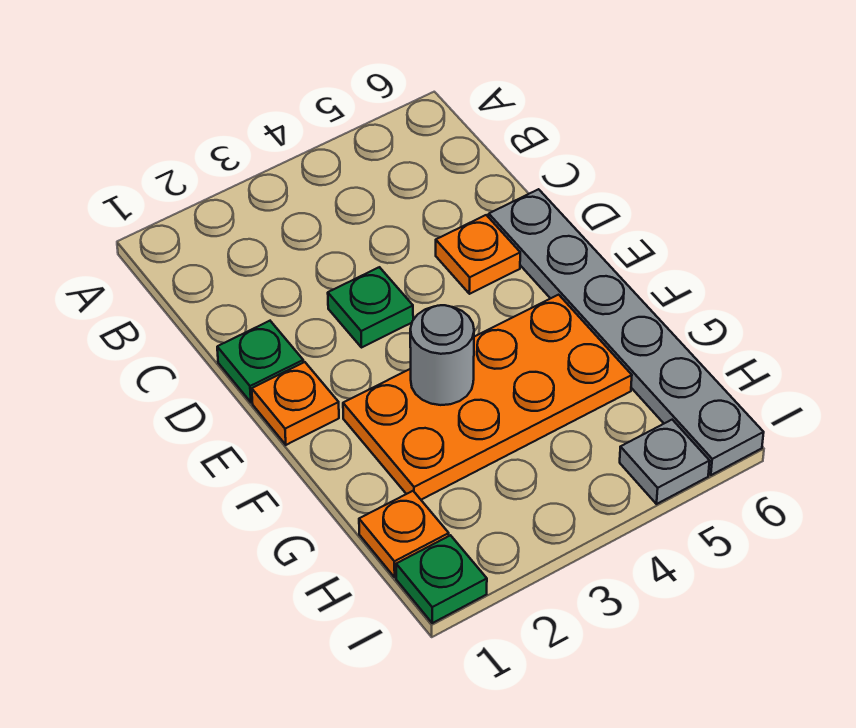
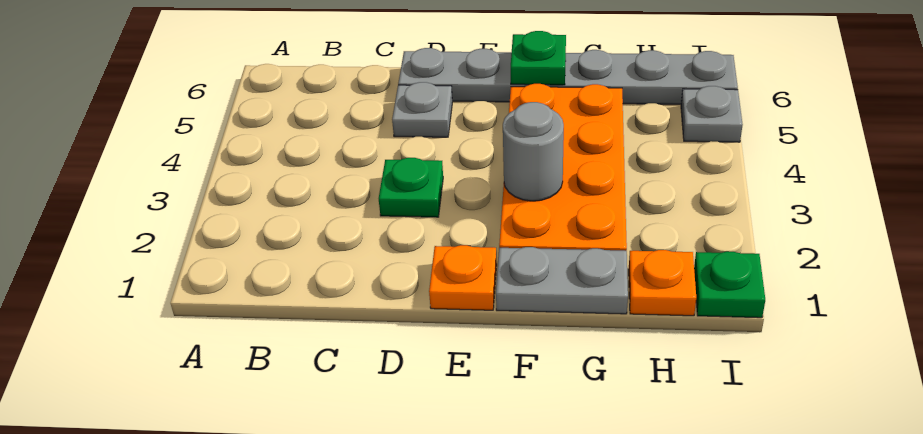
green 1x1 plate [217,321,303,402] -> green 1x1 plate moved to [511,31,566,85]
orange 1x1 plate [436,215,520,294] -> grey 1x1 plate [392,82,452,137]
none -> grey 1x2 plate [496,247,628,314]

